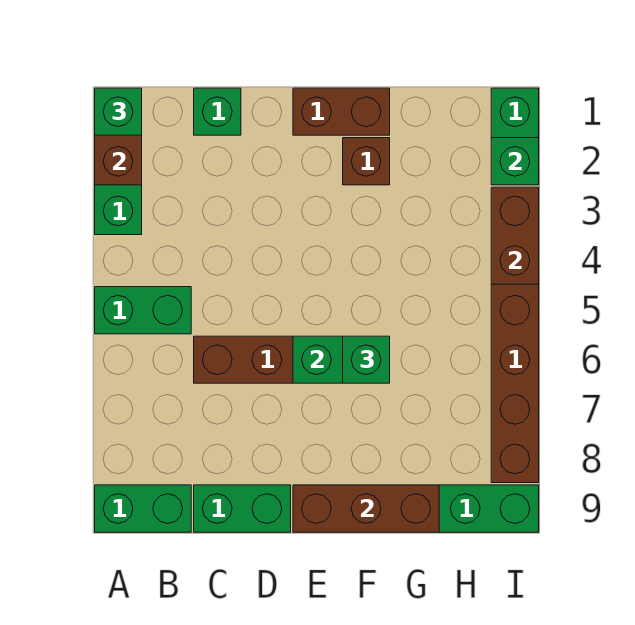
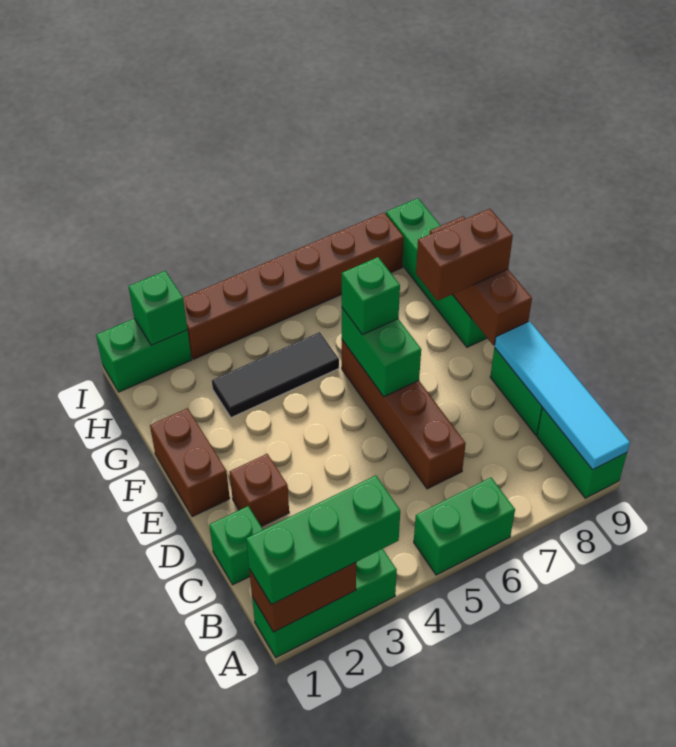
green 1x1 brick [95,88,142,135] -> green 1x3 brick [246,475,400,605]
green 1x2 brick [95,287,191,334] -> green 1x2 brick turned to [414,478,515,575]
none -> cyan 1x4 tile [495,321,630,470]
brown 1x1 brick [343,138,390,185] -> brown 1x1 brick moved to [229,454,289,527]
none -> black 1x3 tile [212,332,339,417]
brown 1x2 brick [491,187,539,284] -> brown 1x2 brick moved to [416,209,513,301]

